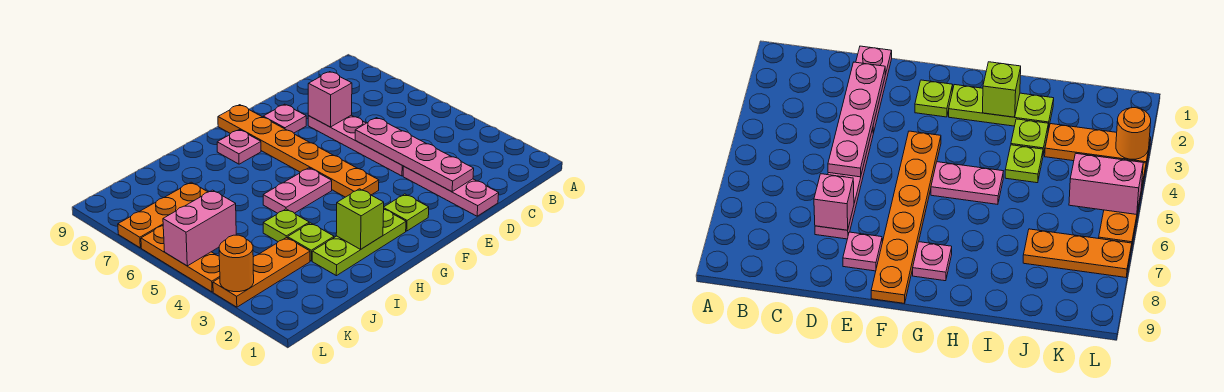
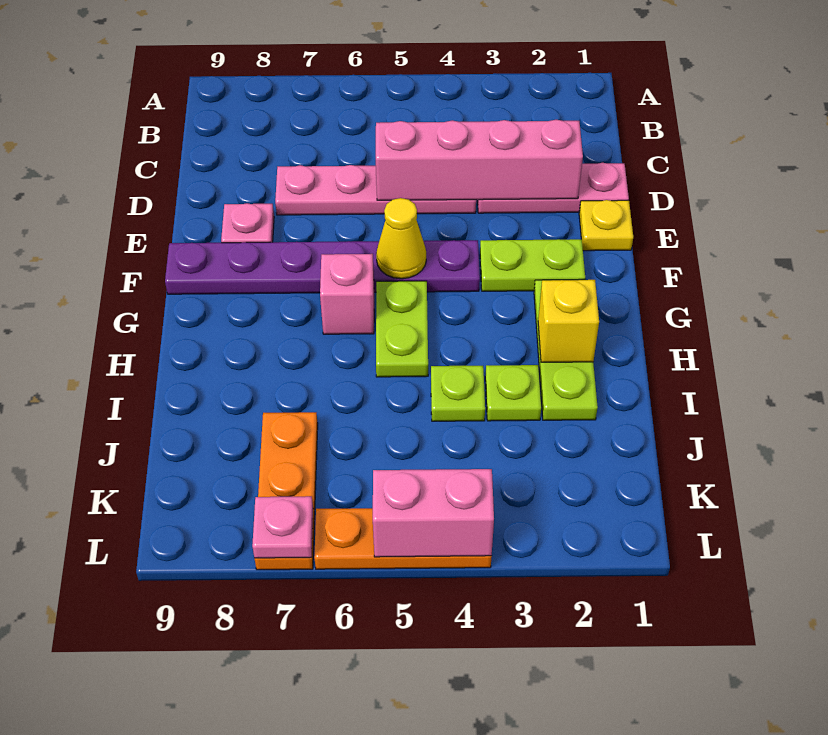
pink 1x4 plate [355,118,474,192] -> pink 1x4 brick [376,120,583,200]
pink 1x1 brick [308,72,352,127] -> pink 1x1 brick moved to [320,254,374,334]
none -> yellow 1x1 plate [579,200,633,251]
lime 1x1 plate [384,194,429,231] -> lime 1x2 plate [480,239,585,291]
orange 1x6 plate [218,105,379,197] -> purple 1x6 plate [165,240,480,294]
none -> yellow 1x1 cone [376,198,426,279]
pink 1x2 plate [263,168,332,213] -> lime 1x2 plate [376,281,428,377]
pink 1x1 plate [217,130,261,164] -> pink 1x1 plate moved to [252,496,313,558]
lime 1x1 brick [336,189,384,249] -> yellow 1x1 brick [538,280,599,362]
orange 1x3 plate [213,237,310,307] -> none
pink 1x2 brick [163,190,236,266] -> pink 1x2 brick turned to [373,469,494,557]
orange 1x1 round brick [219,235,254,292] -> none

